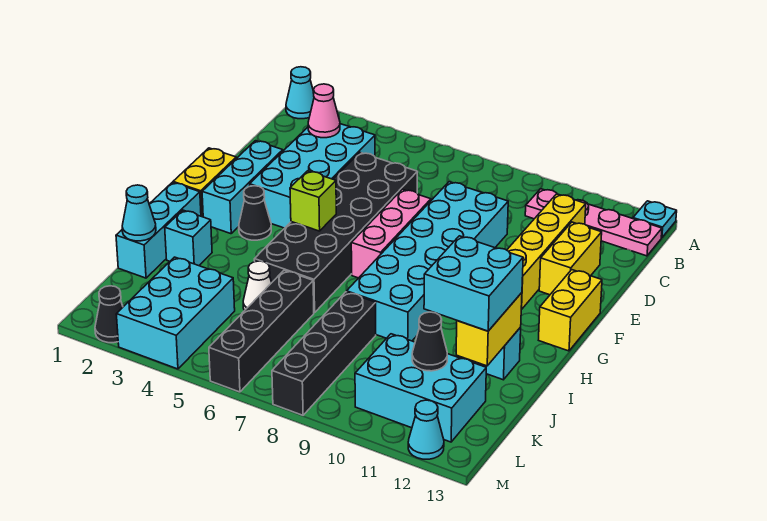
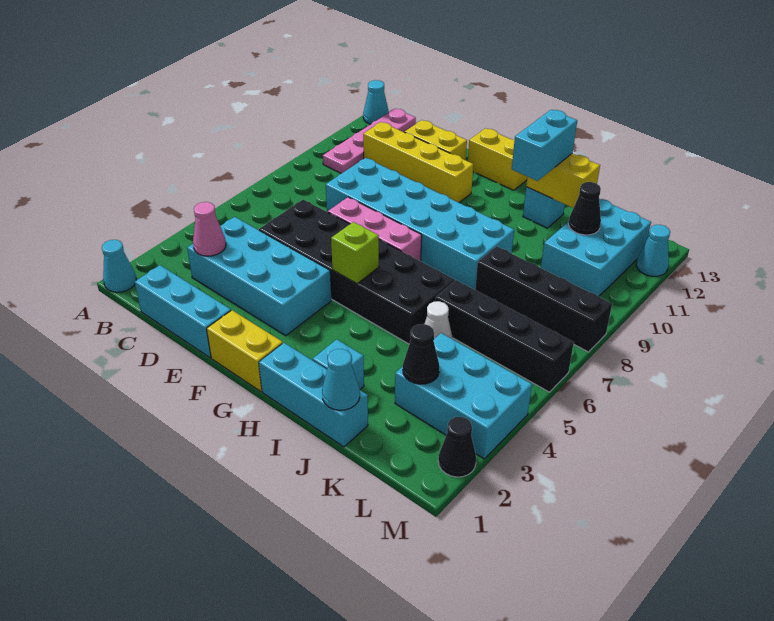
cyan 1x1 plate [633,201,677,238] -> cyan 1x1 cone [363,80,389,124]
cyan 1x3 brick [202,141,283,234] -> cyan 1x3 brick moved to [135,265,231,358]
black 1x1 cone [239,186,271,240] -> black 1x1 cone moved to [403,324,440,384]
cyan 2x2 brick [424,236,523,331] -> cyan 1x2 brick [512,110,577,181]

